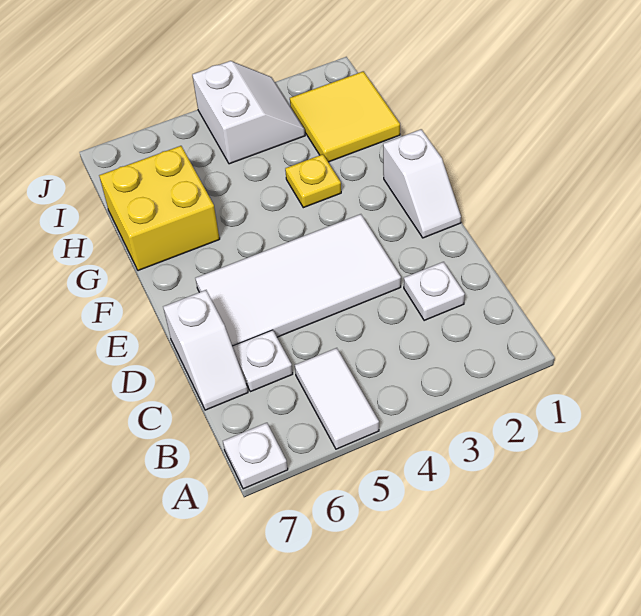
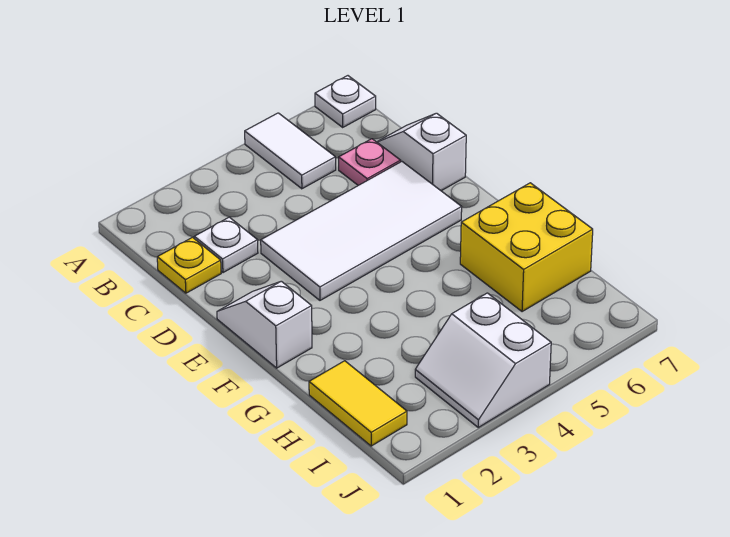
white 1x1 plate [232,330,293,392] -> pink 1x1 plate [339,139,401,185]
yellow 1x1 plate [285,154,341,208] -> yellow 1x1 plate moved to [157,237,221,293]
yellow 2x2 tile [290,71,400,162] -> yellow 1x2 tile [309,361,407,446]

